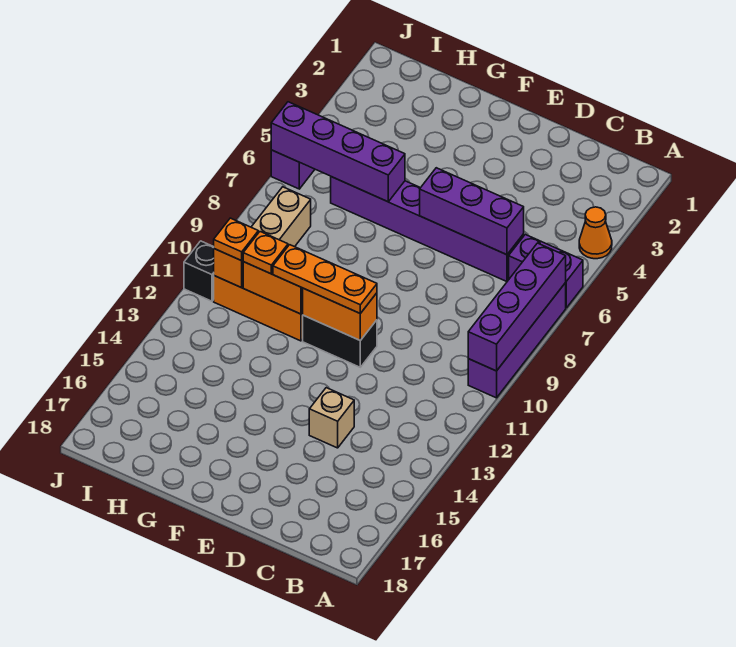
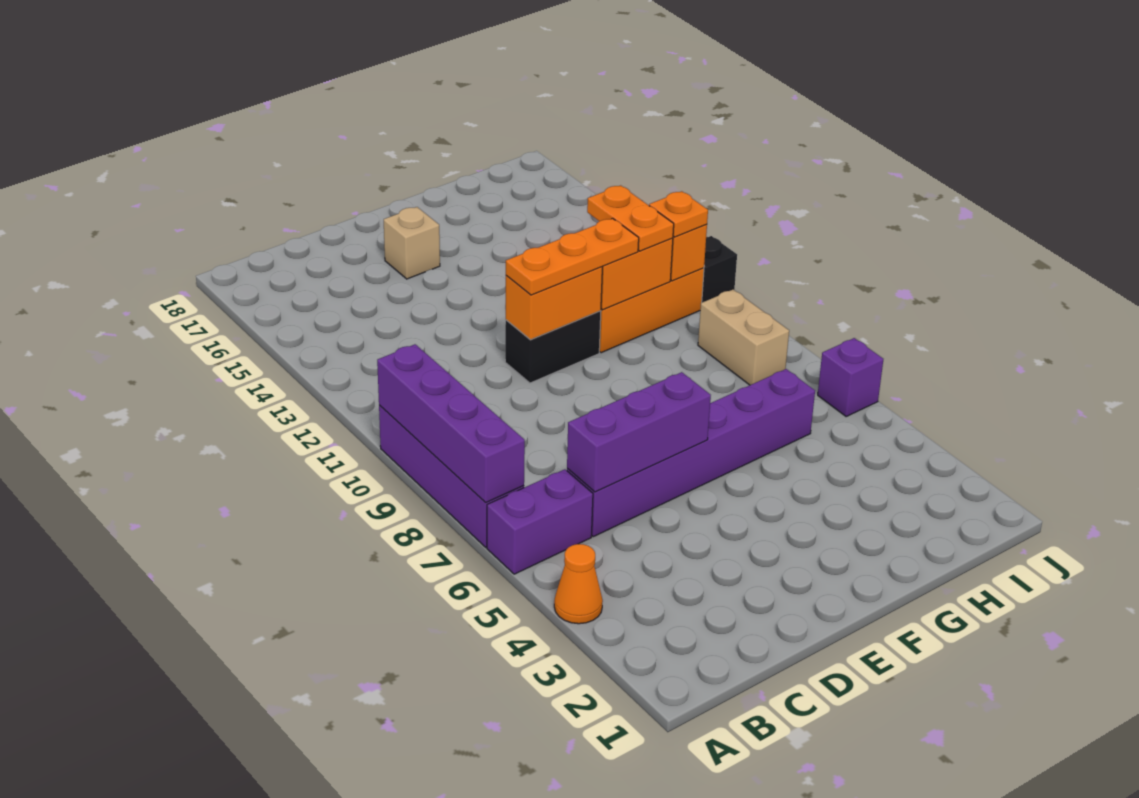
tan 1x1 brick [309,388,354,448] -> tan 1x1 brick moved to [384,207,440,279]
purple 1x4 brick [271,102,405,202] -> none
orange 1x1 plate [243,232,288,274] -> orange 1x2 plate [587,185,674,251]

